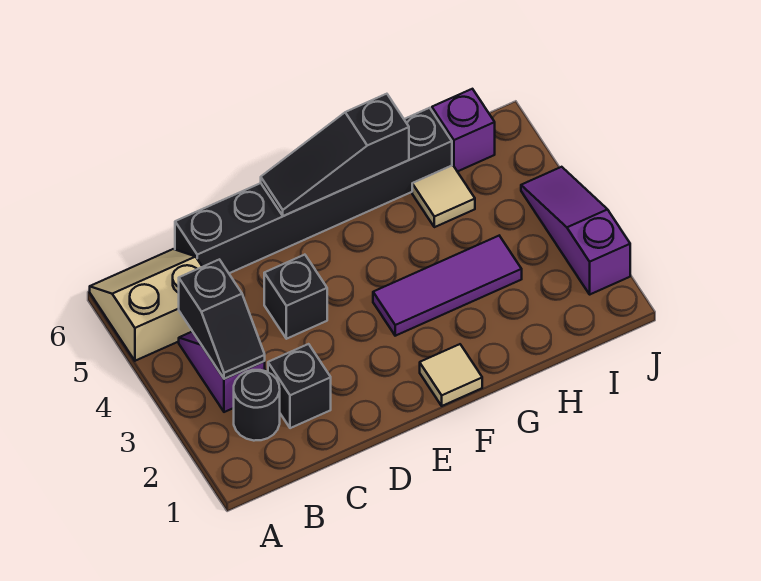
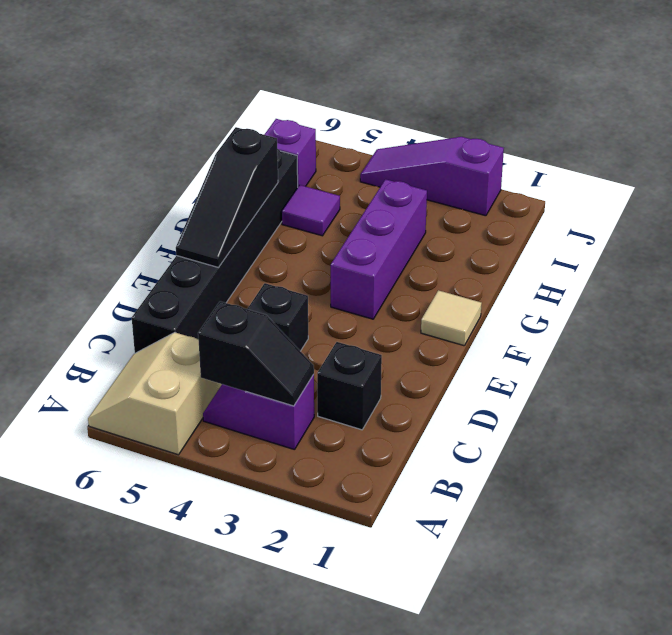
black 1x1 round brick [234,370,280,441] -> none
purple 1x3 tile [373,236,522,336] -> purple 1x3 brick [331,179,427,319]
tan 1x1 tile [412,165,475,227] -> purple 1x1 tile [282,185,340,236]

